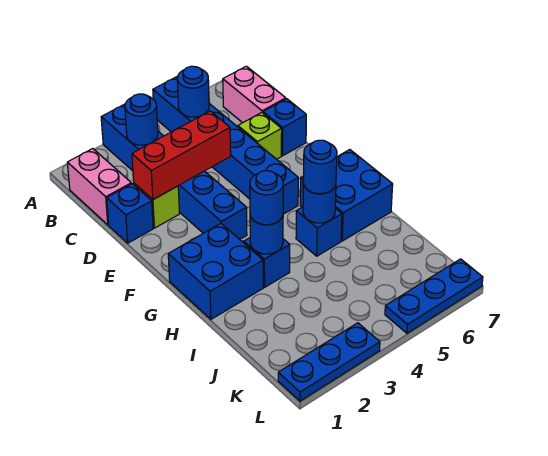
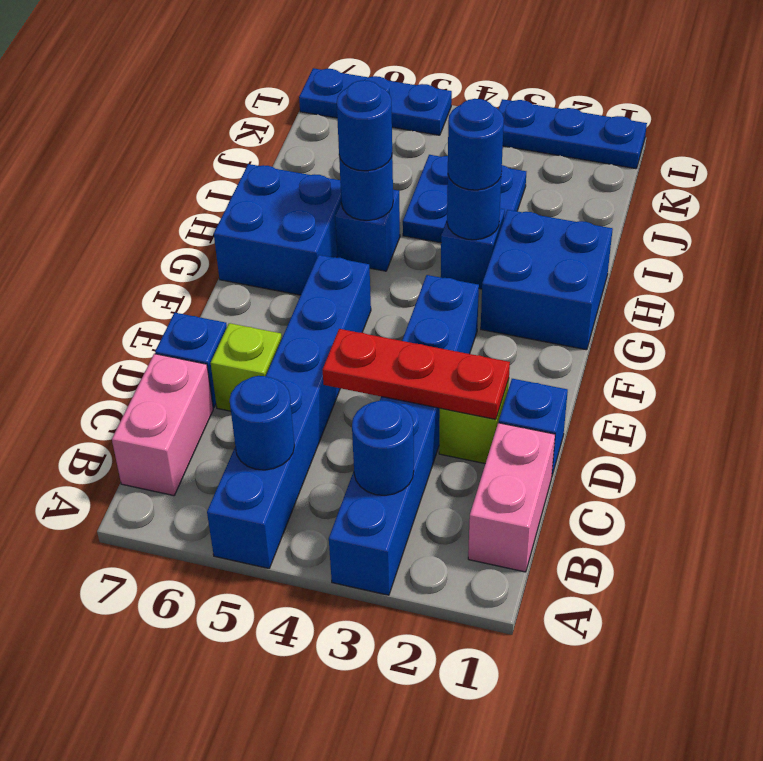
red 1x3 brick [132,111,231,200] -> red 1x3 plate [322,329,510,419]
none -> blue 2x2 plate [403,155,526,243]

